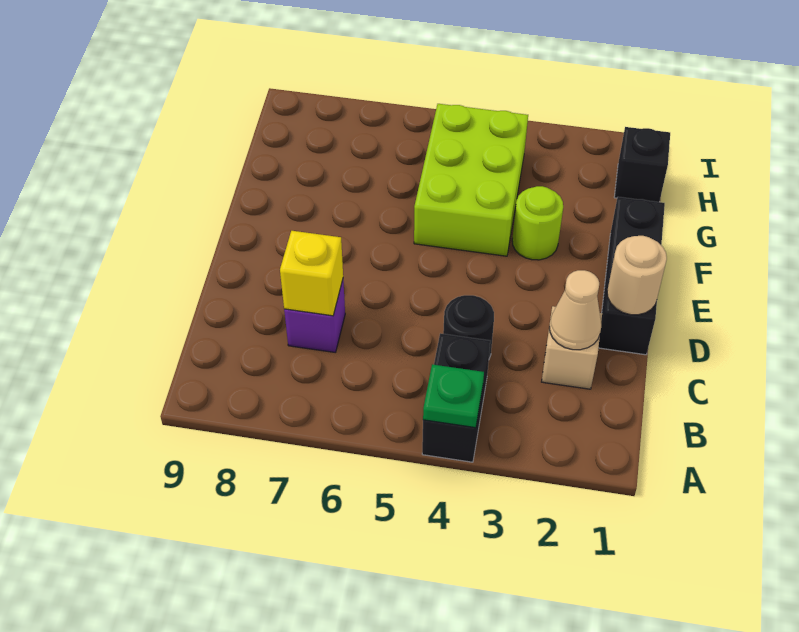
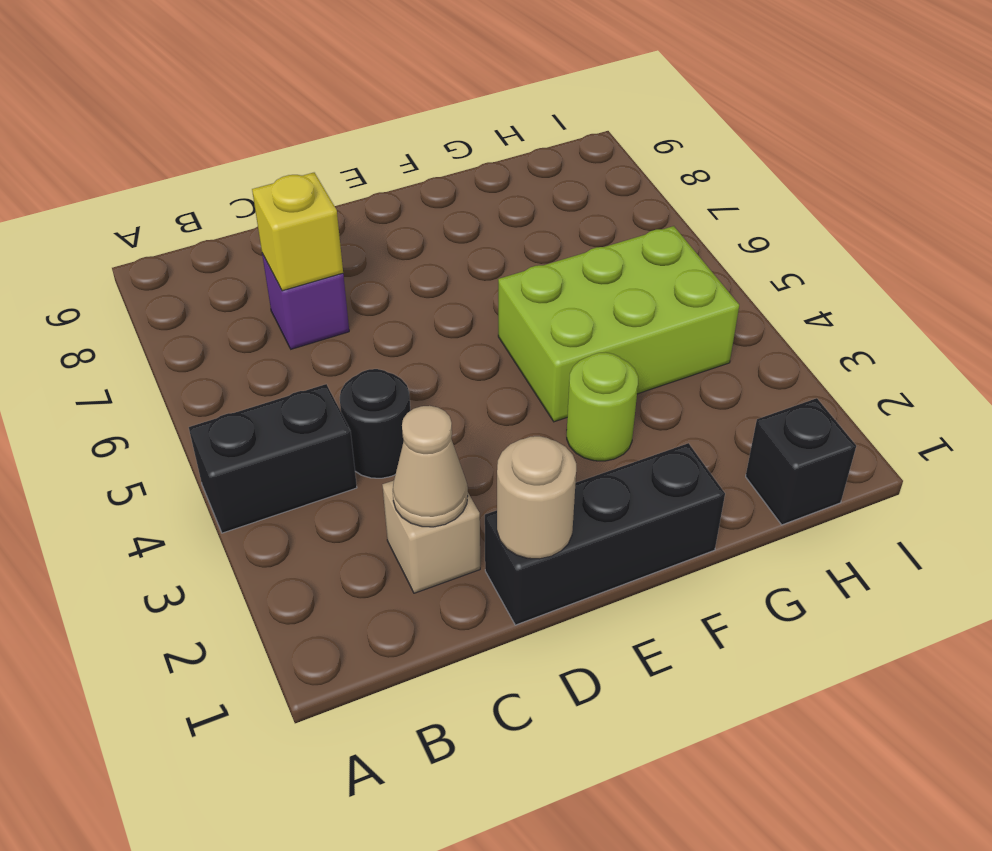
green 1x1 plate [423,364,484,428] -> none

